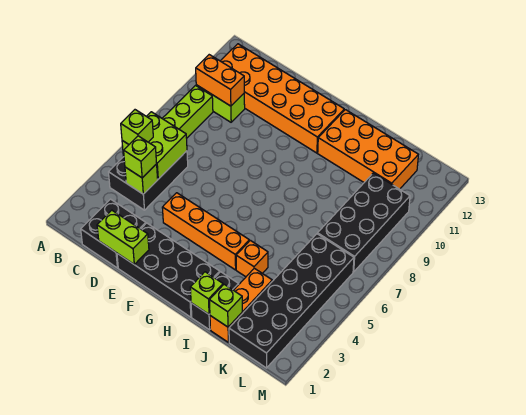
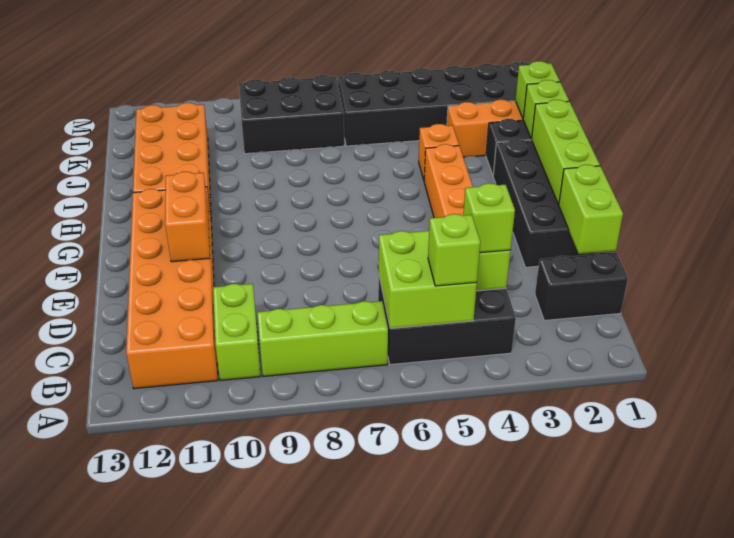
orange 1x2 brick [196,55,244,106] -> orange 1x2 brick moved to [165,171,210,262]
black 2x2 brick [81,199,146,268] -> black 1x2 brick [535,252,628,320]
none -> lime 1x3 brick [531,100,600,204]
black 2x4 brick [318,173,410,272] -> black 2x3 brick [239,75,344,154]

